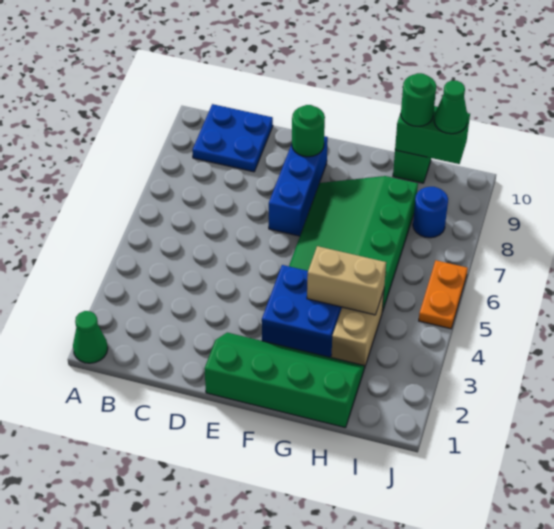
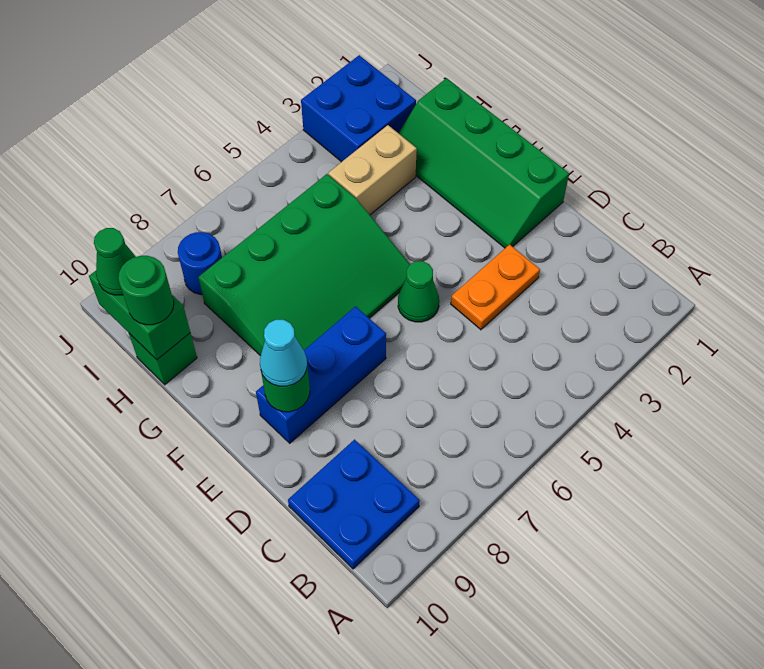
green 1x1 cone [73,311,108,363] -> green 1x1 cone moved to [398,261,439,322]
none -> cyan 1x1 cone [260,320,307,386]
blue 2x2 brick [262,265,342,357] -> blue 2x2 brick moved to [301,55,416,162]
tan 1x2 brick [307,246,386,315] -> none
orange 1x2 plate [419,260,468,329] -> orange 1x2 plate moved to [451,244,540,330]

